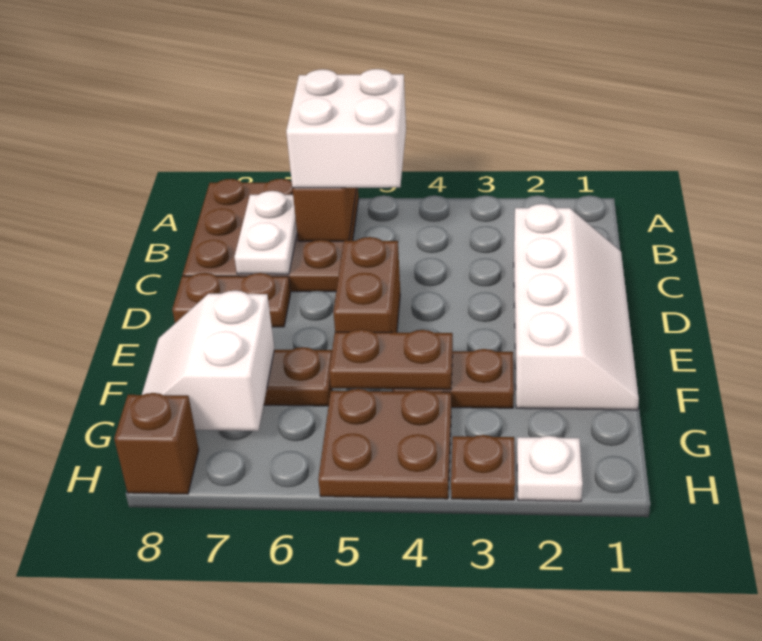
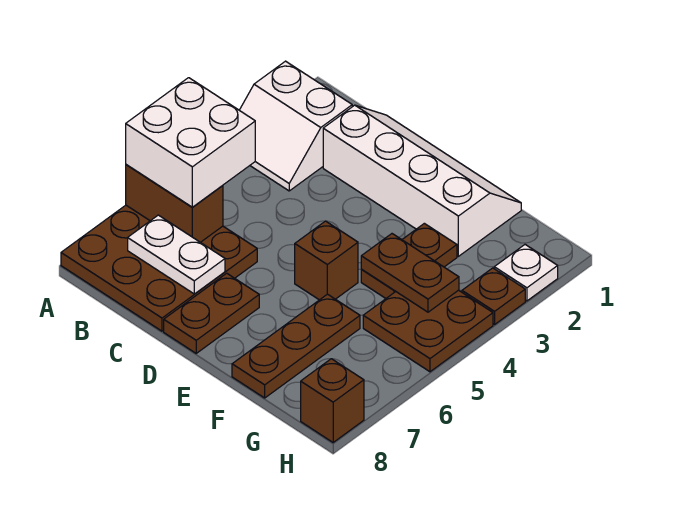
brown 1x2 brick [333,237,400,332] -> brown 1x1 brick [295,221,358,300]
brown 1x2 plate [329,329,453,390] -> brown 1x2 plate turned to [361,234,459,312]
white 2x2 slope [142,290,274,431] -> white 2x2 slope moved to [239,61,352,191]

